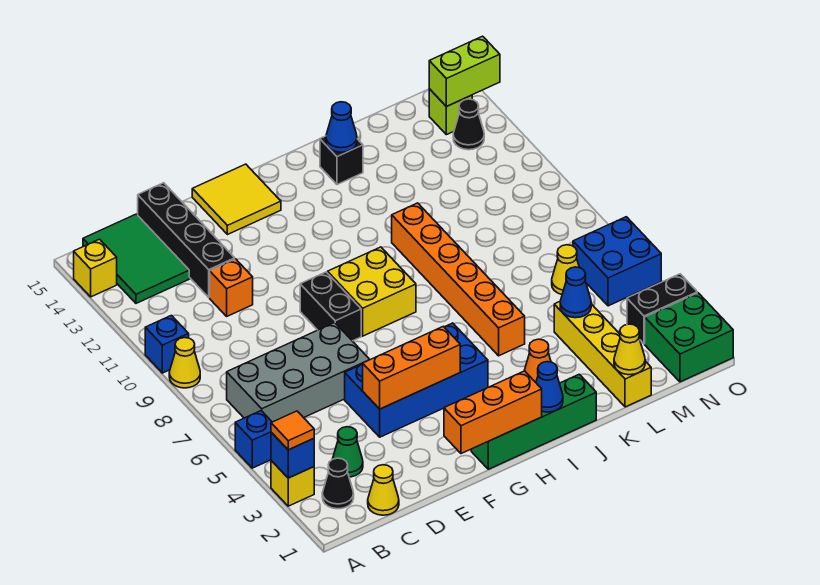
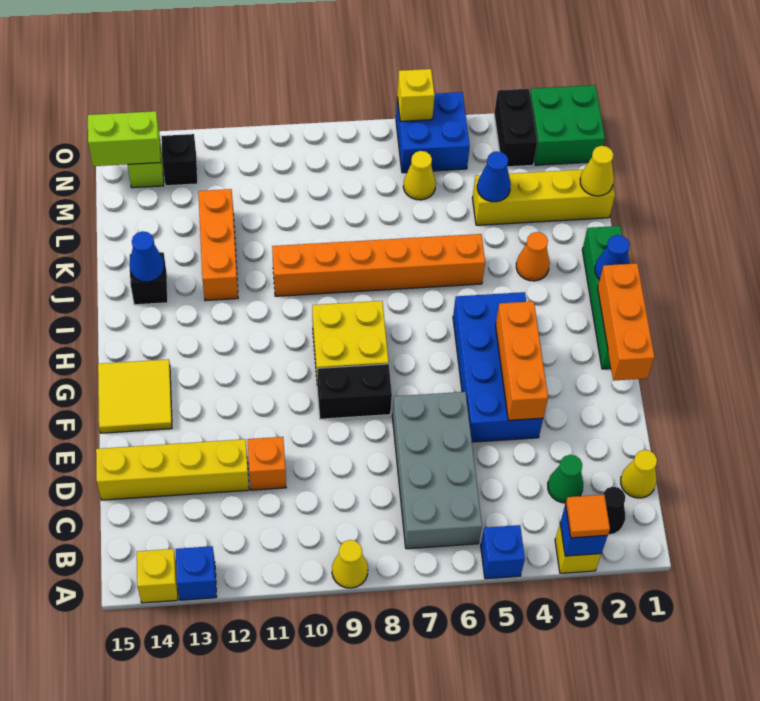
blue 1x1 brick [145,315,189,373] -> blue 1x1 brick moved to [176,546,217,600]
green 2x3 tile [83,214,189,303] -> none
black 1x4 brick [138,183,235,297] -> yellow 1x4 brick [96,439,249,500]
none -> orange 1x3 brick [198,189,238,301]
black 1x1 cone [453,99,484,150] -> black 1x1 brick [161,134,198,186]
lime 1x2 brick [429,36,500,107] -> lime 1x2 brick turned to [88,111,161,166]
none -> yellow 1x1 brick [397,69,435,121]

